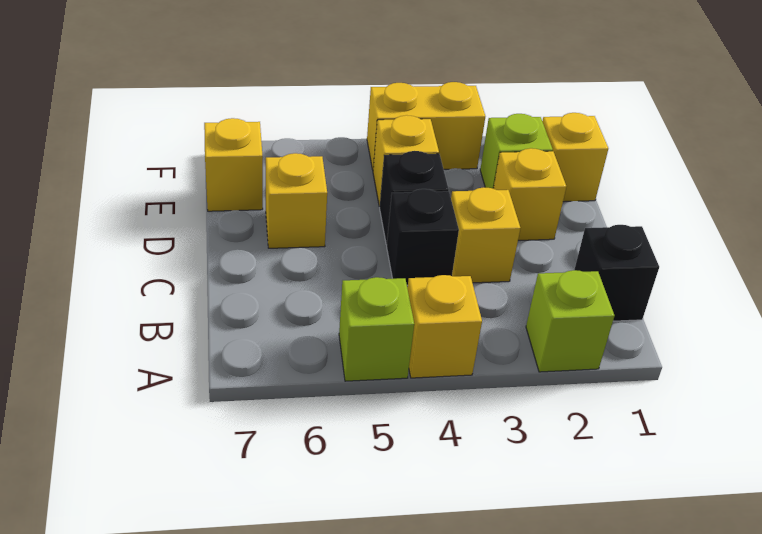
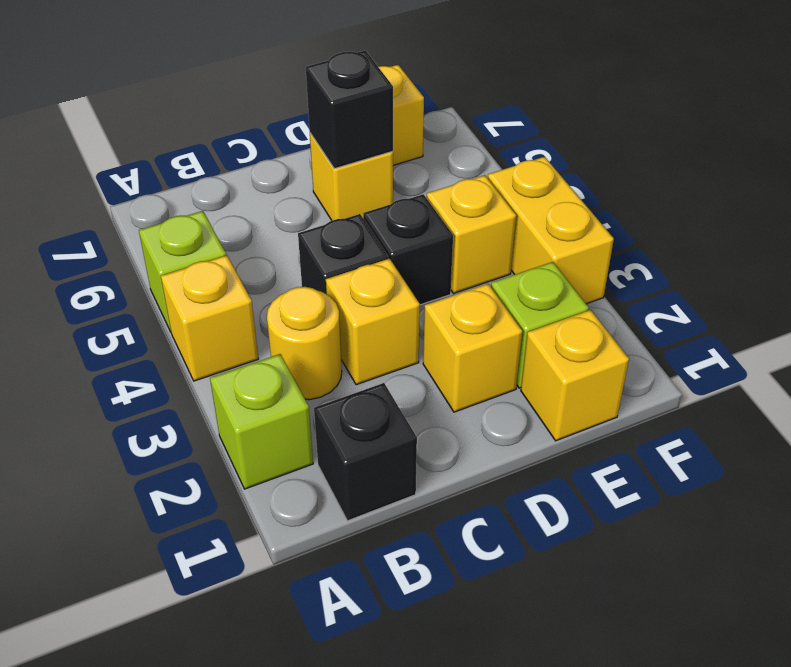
none -> yellow 1x1 round brick [267,287,342,400]
none -> black 1x1 brick [306,51,393,169]

